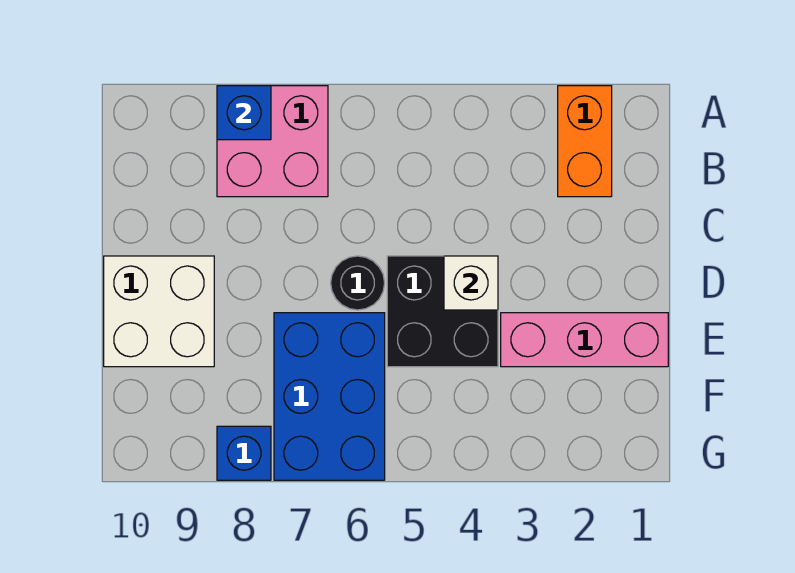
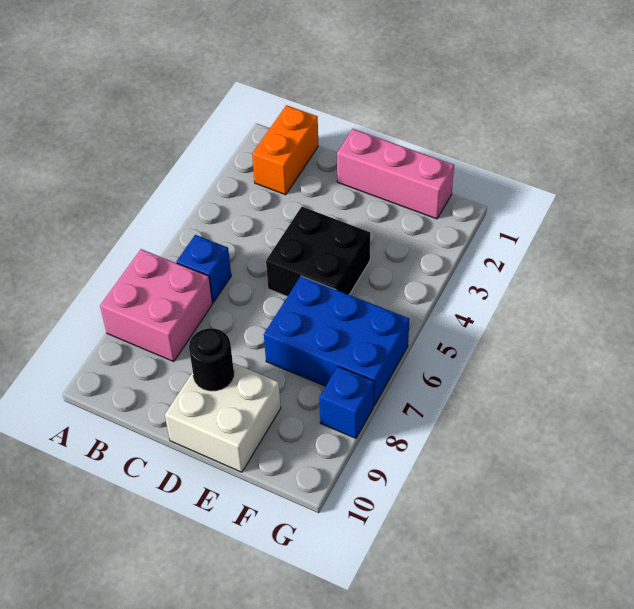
orange 1x2 brick [558,86,612,197] -> orange 1x2 brick turned to [252,105,318,195]
blue 1x1 brick [217,86,271,140] -> blue 1x1 brick moved to [177,235,231,303]
white 1x1 brick [444,256,498,310] -> none
black 1x1 round brick [331,256,385,310] -> black 1x1 round brick moved to [189,328,234,391]
pink 1x3 brick [501,313,668,367] -> pink 1x3 brick turned to [337,129,454,219]

